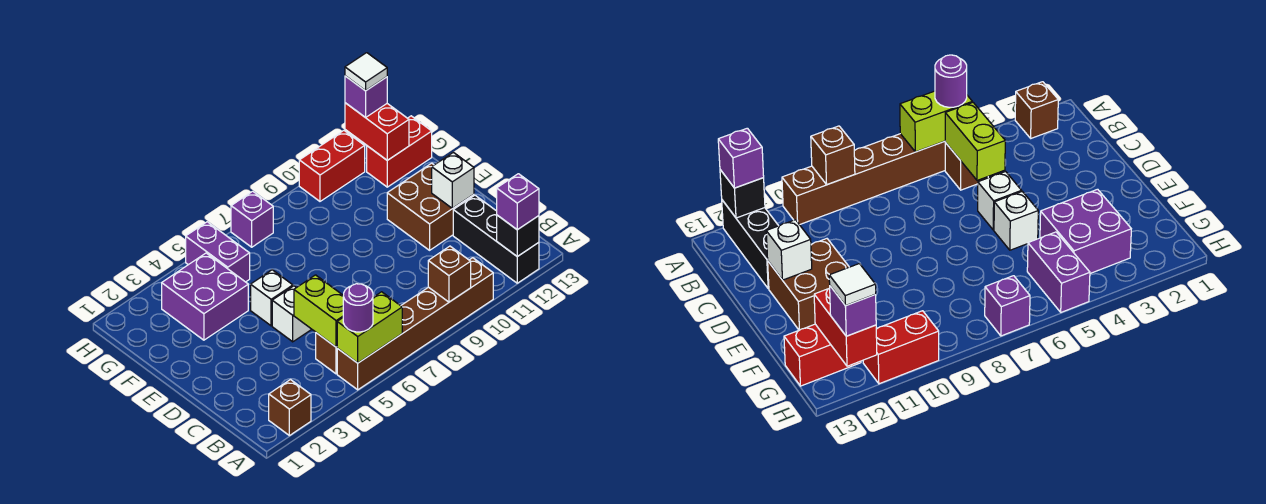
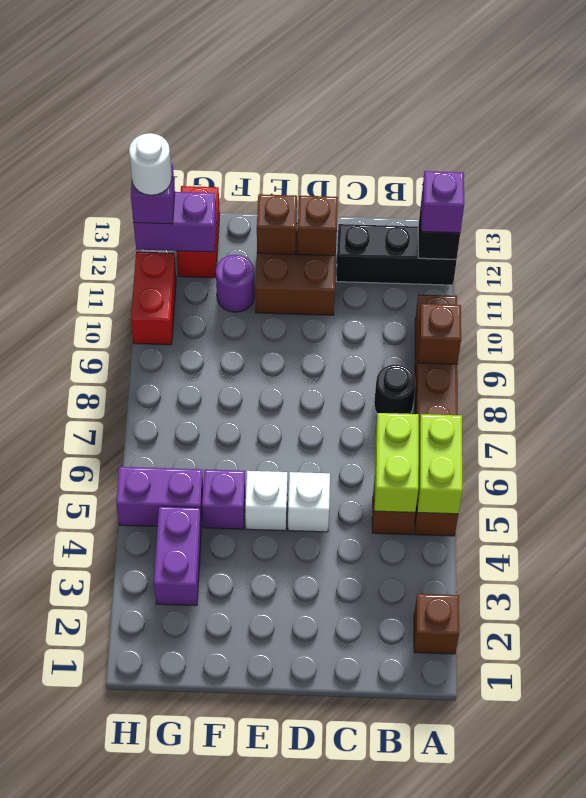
purple 1x1 round brick [343,284,373,332] -> purple 1x1 round brick moved to [216,255,255,312]
lime 1x2 brick [294,275,343,347] -> lime 1x2 brick turned to [374,413,419,512]
none -> black 1x1 round brick [374,365,416,414]
white 1x1 brick [432,152,474,208] -> brown 1x1 brick [297,196,338,256]
none -> brown 1x1 brick [257,194,297,254]
purple 2x2 brick [162,253,248,340] -> purple 1x2 brick [154,506,201,606]
red 1x2 brick [345,103,409,160] -> purple 1x2 brick [134,192,217,252]
purple 1x1 brick [231,191,273,247] -> purple 1x1 brick moved to [202,469,245,529]
white 1x1 tile [345,53,387,91] -> white 1x1 round brick [129,133,172,195]

